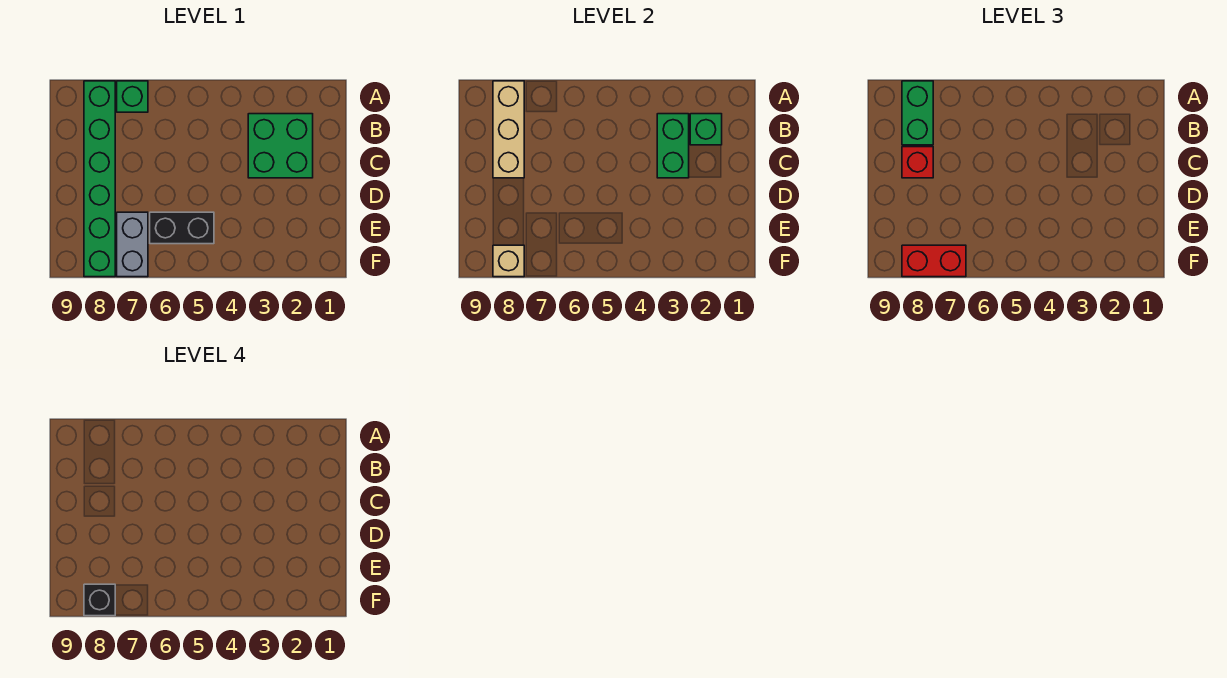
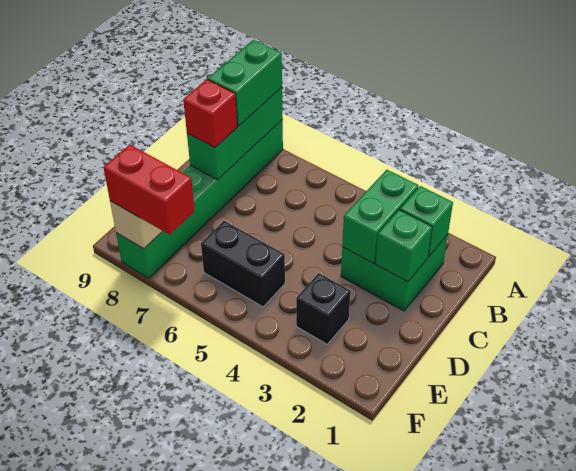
green 1x1 brick [117,81,148,112] -> green 1x1 brick moved to [375,210,432,282]
tan 1x3 brick [493,81,524,178] -> green 1x3 brick [187,87,283,180]
grey 1x2 brick [117,212,148,277] -> none
black 1x1 brick [84,584,115,616] -> black 1x1 brick moved to [296,273,350,344]

